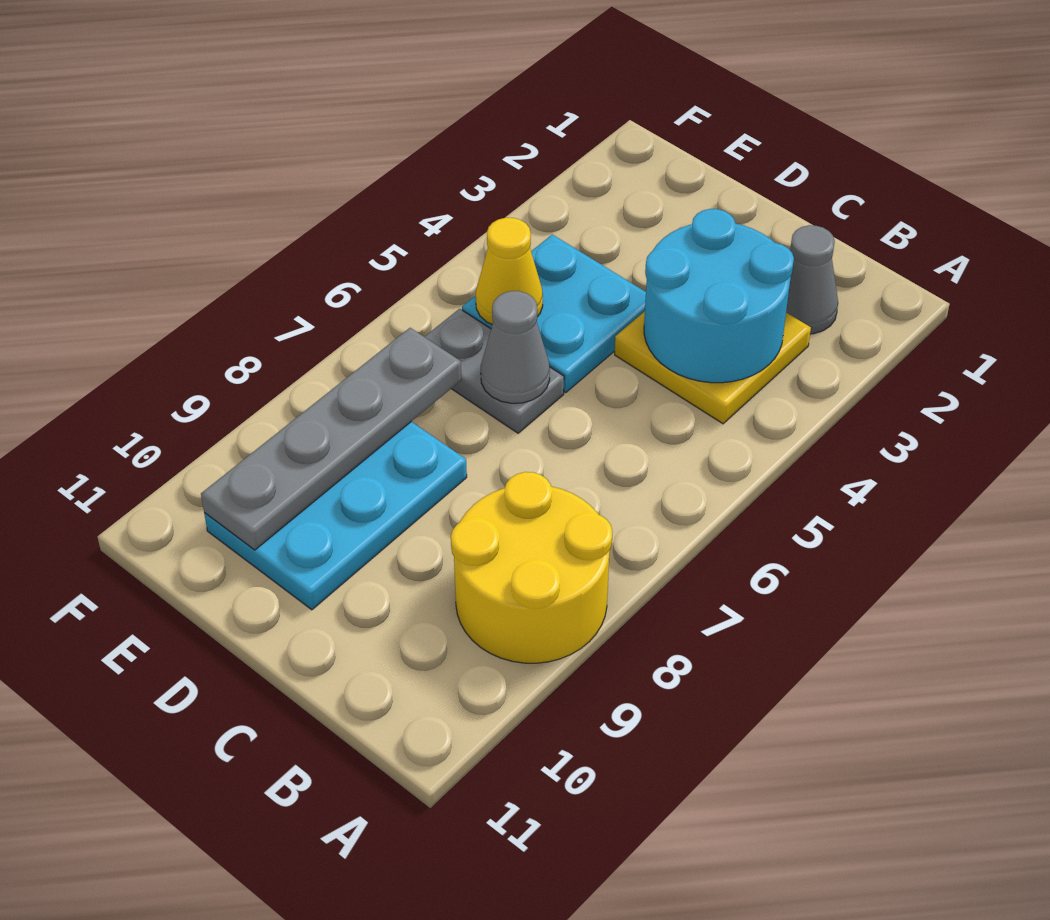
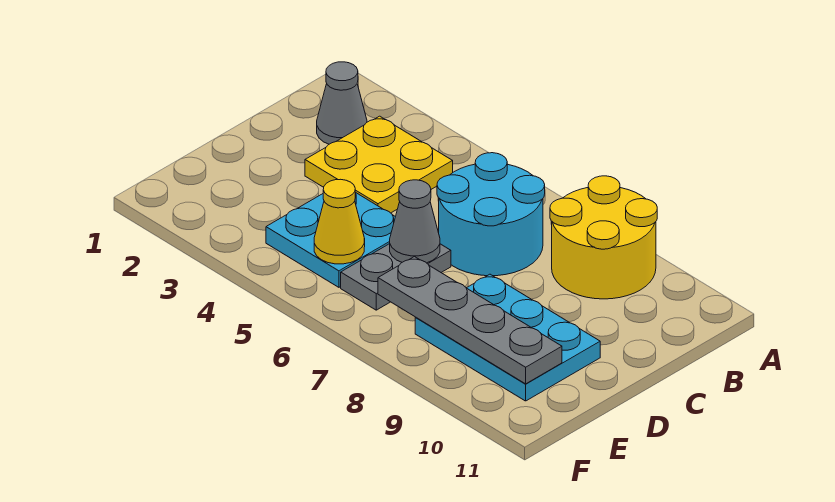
cyan 2x2 round brick [644,209,794,383] -> cyan 2x2 round brick moved to [437,153,545,276]

